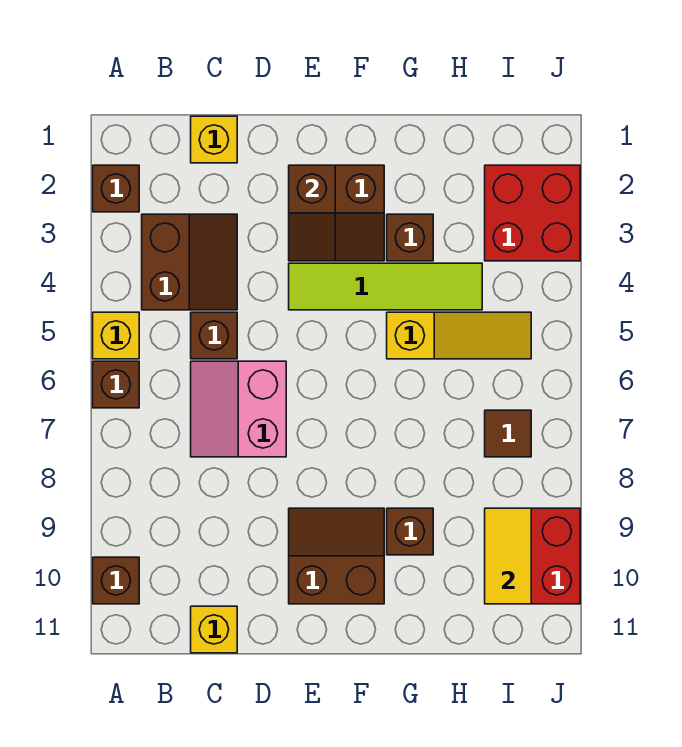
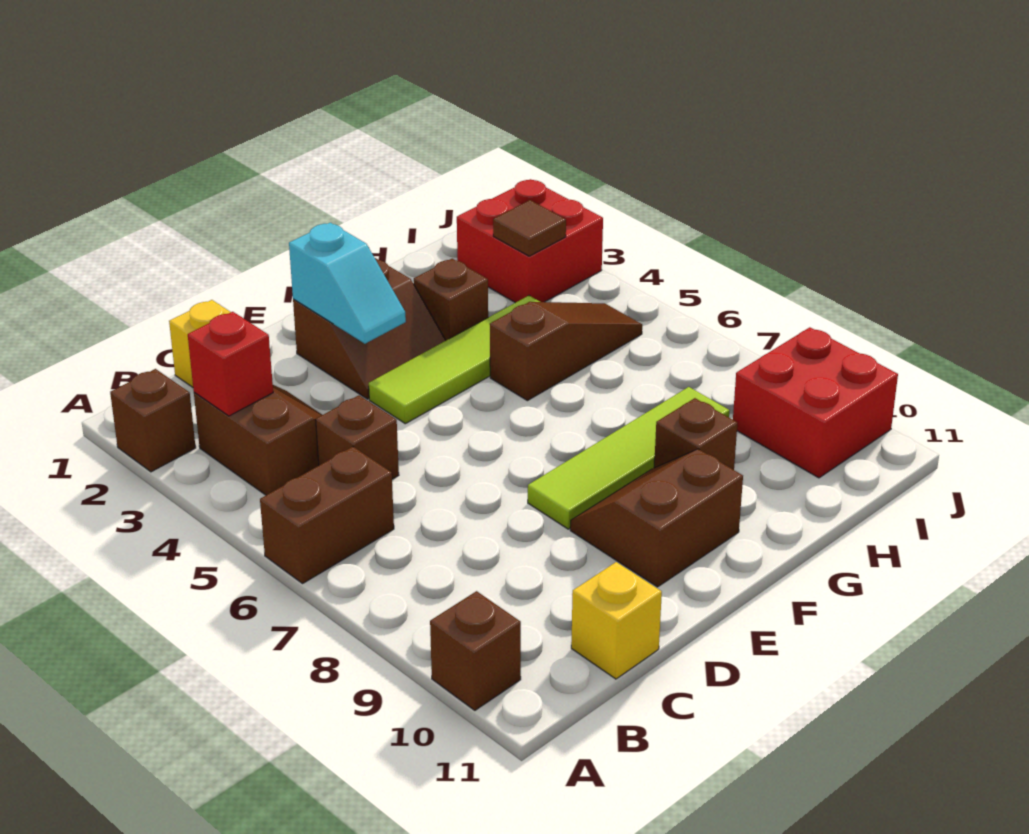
yellow 1x1 brick [93,312,139,359] -> none
brown 1x1 brick [93,361,139,408] -> brown 1x2 brick [260,447,394,583]
none -> red 1x1 brick [188,312,273,416]
pink 2x2 slope [191,361,286,457] -> none
brown 1x2 slope [289,165,335,261] -> cyan 1x2 slope [289,223,406,344]
none -> lime 1x4 tile [528,387,730,529]
yellow 1x3 slope [387,312,531,359] -> brown 1x3 slope [490,302,642,401]
brown 1x1 tile [485,410,531,457] -> brown 1x1 tile moved to [493,200,566,256]
yellow 1x2 tile [485,508,531,604] -> none

